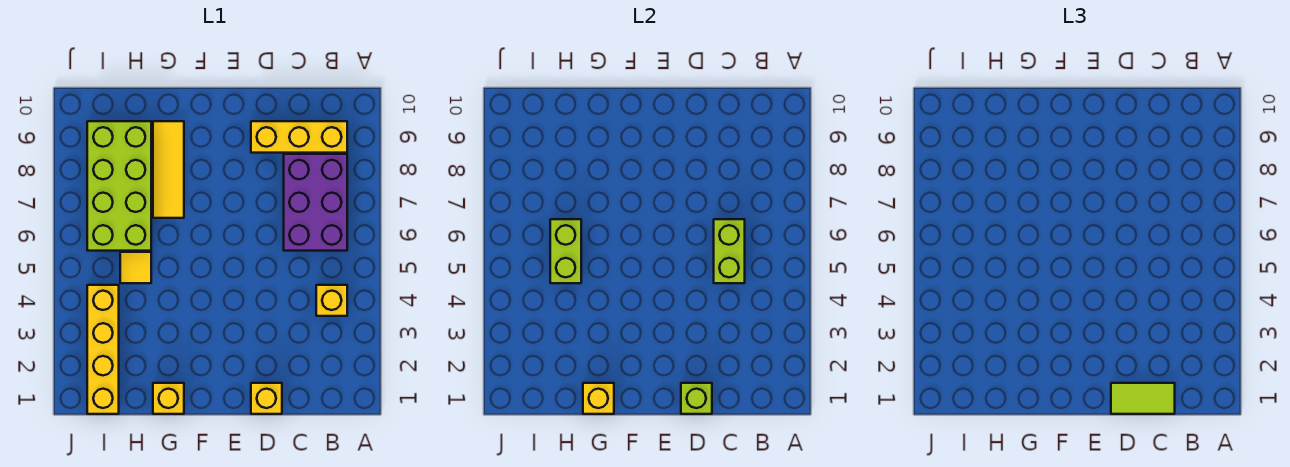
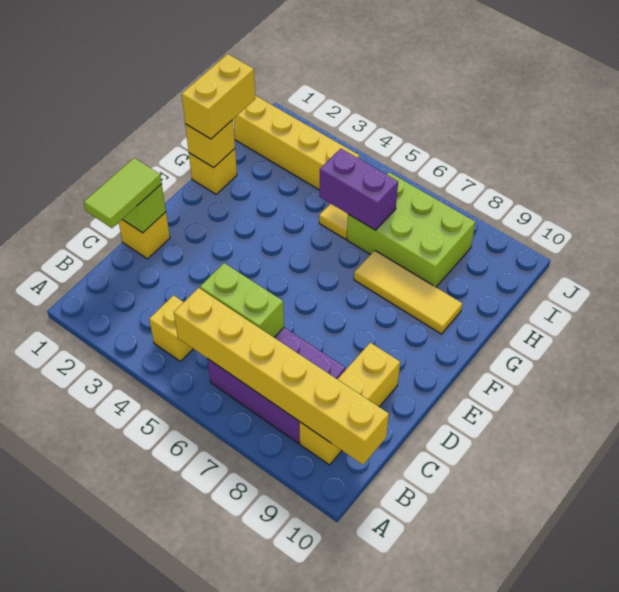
none -> yellow 1x6 brick [174,288,389,465]
none -> yellow 1x2 brick [182,54,255,139]
lime 1x2 brick [550,219,581,283] -> purple 1x2 brick [319,149,398,230]
lime 2x4 brick [87,121,151,251] -> lime 2x3 brick [347,172,475,287]

